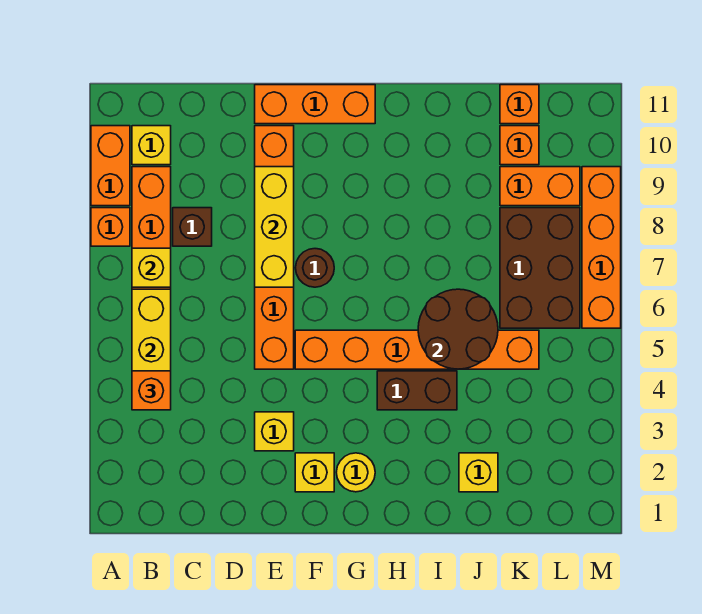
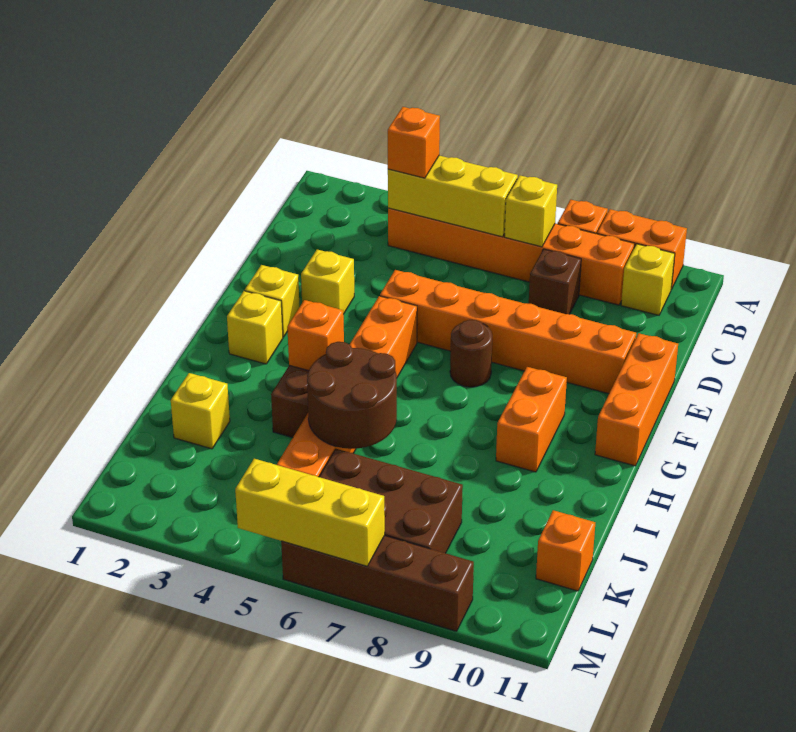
yellow 1x3 brick [255,167,294,287] -> yellow 1x3 brick moved to [235,459,385,566]
yellow 1x1 round brick [336,453,375,492] -> yellow 1x1 brick [227,291,283,364]
orange 1x2 brick [500,167,580,206] -> orange 1x2 brick moved to [496,367,567,472]
orange 1x1 brick [500,126,539,165] -> orange 1x1 brick moved to [287,300,344,371]
orange 1x4 brick [582,167,621,328] -> brown 1x4 brick [281,536,474,631]

